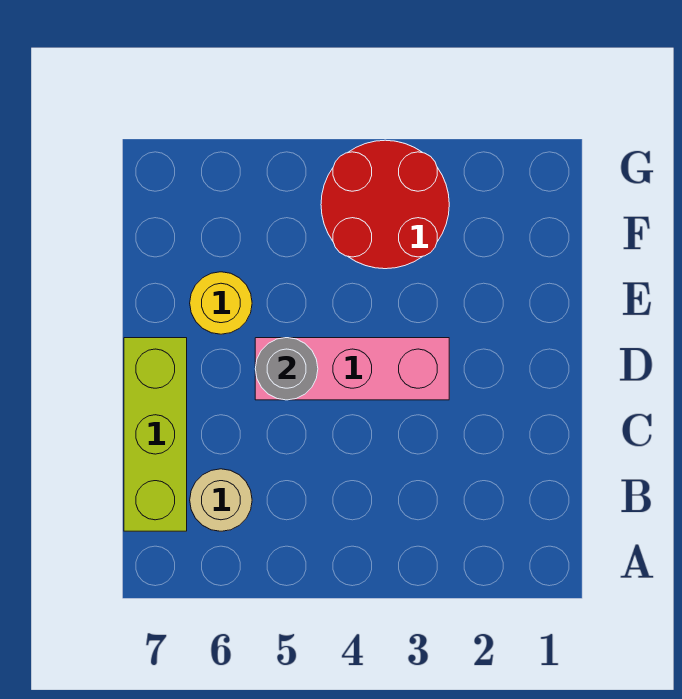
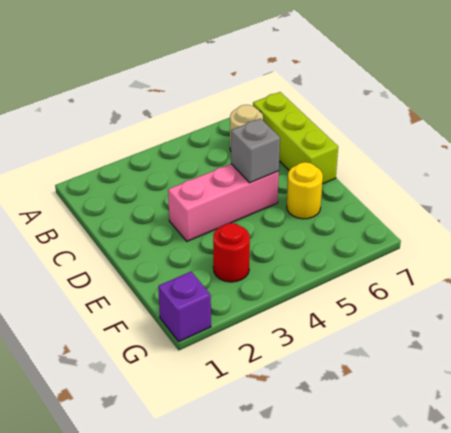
grey 1x1 round brick [255,338,318,400] -> grey 1x1 brick [231,118,280,183]
red 2x2 round brick [321,140,449,269] -> red 1x1 round brick [213,223,250,282]
none -> purple 1x1 brick [158,272,211,341]

